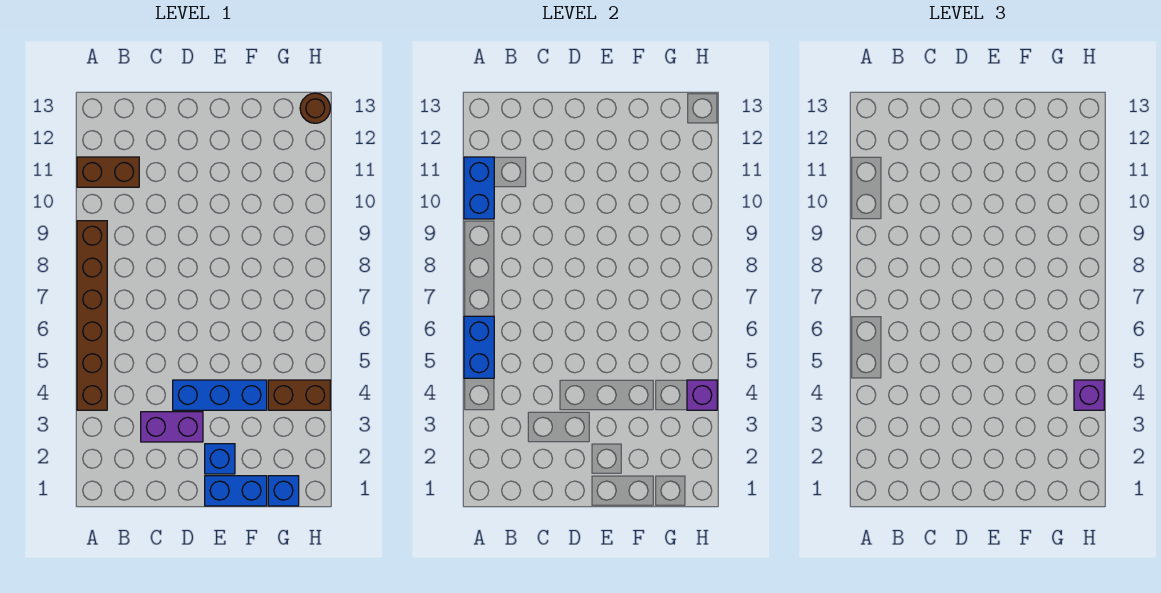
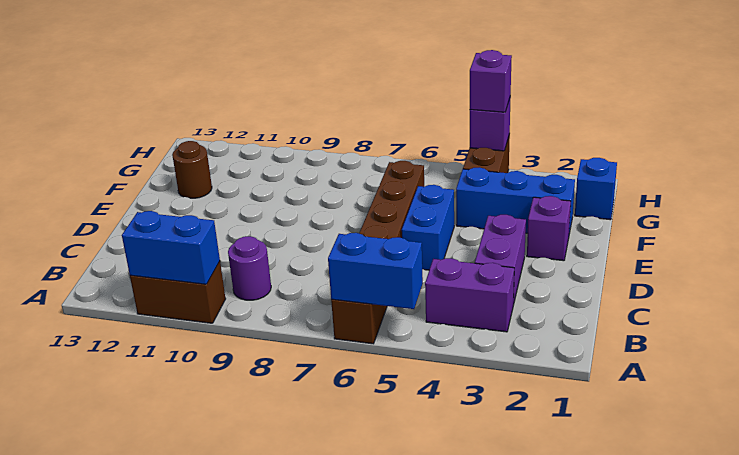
brown 1x6 brick [77,221,107,410] -> brown 1x6 brick turned to [331,161,424,344]
brown 1x2 brick [77,157,139,187] -> brown 1x2 brick turned to [130,262,226,323]
none -> purple 1x2 brick [425,258,514,332]
none -> purple 1x1 round brick [228,236,271,300]
blue 1x3 brick [173,380,267,410] -> blue 1x3 brick turned to [456,167,575,234]
blue 1x2 brick [205,476,267,506] -> blue 1x2 brick moved to [402,185,454,270]
blue 1x1 brick [205,444,235,474] -> purple 1x1 brick [527,196,571,261]
brown 1x1 round brick [300,93,330,123] -> brown 1x1 round brick moved to [172,141,212,198]

